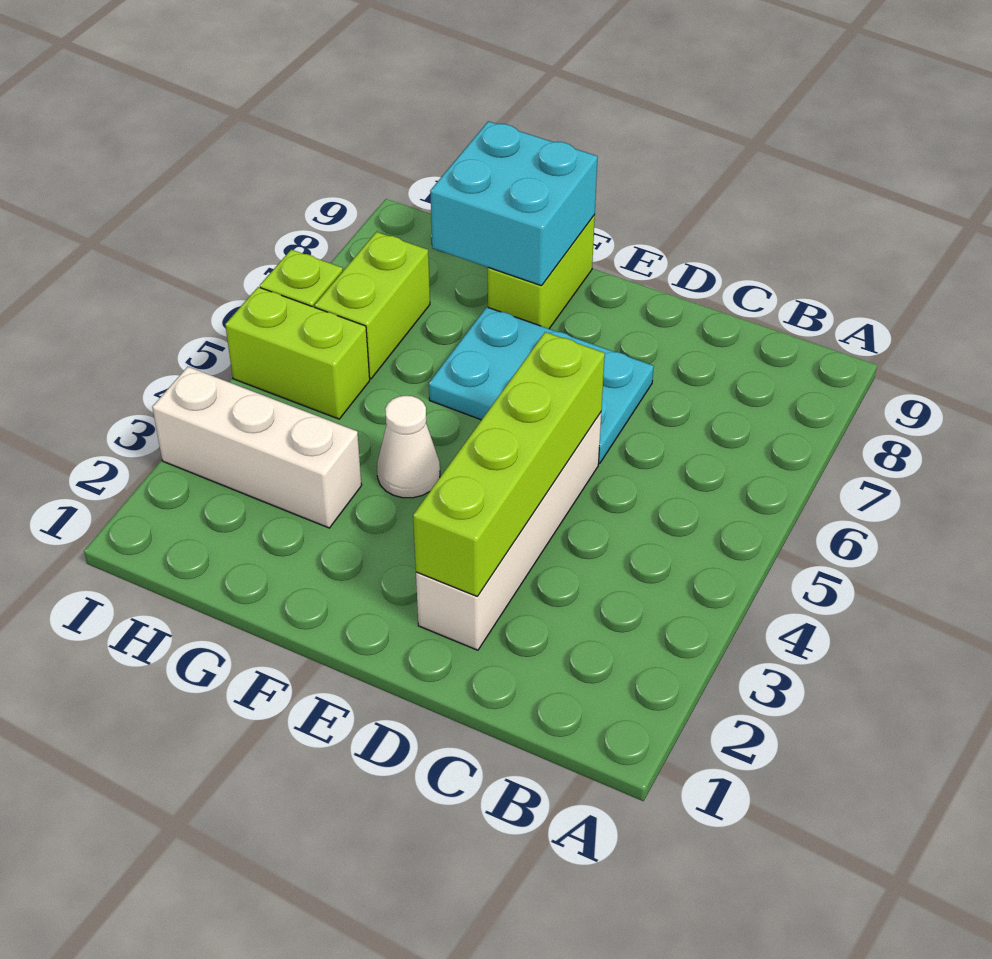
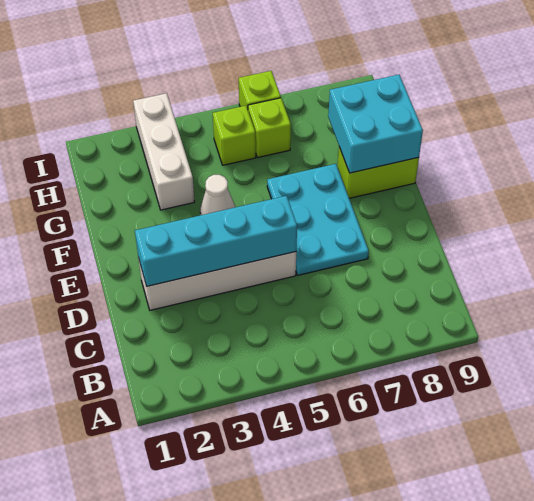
lime 1x4 brick [413,332,605,596] -> cyan 1x4 brick [135,196,297,286]
lime 1x2 brick [225,287,370,419] -> lime 1x1 brick [213,106,256,165]
lime 1x2 brick [314,232,430,379] -> lime 1x1 brick [248,98,291,157]

